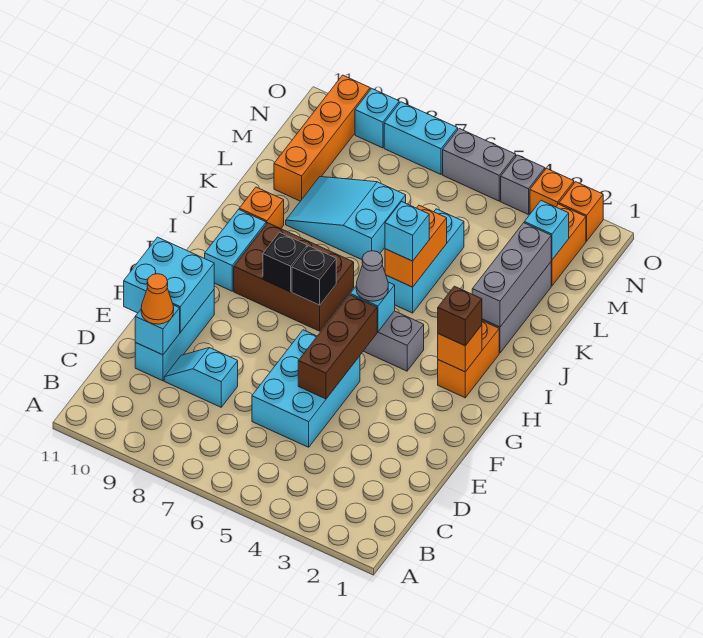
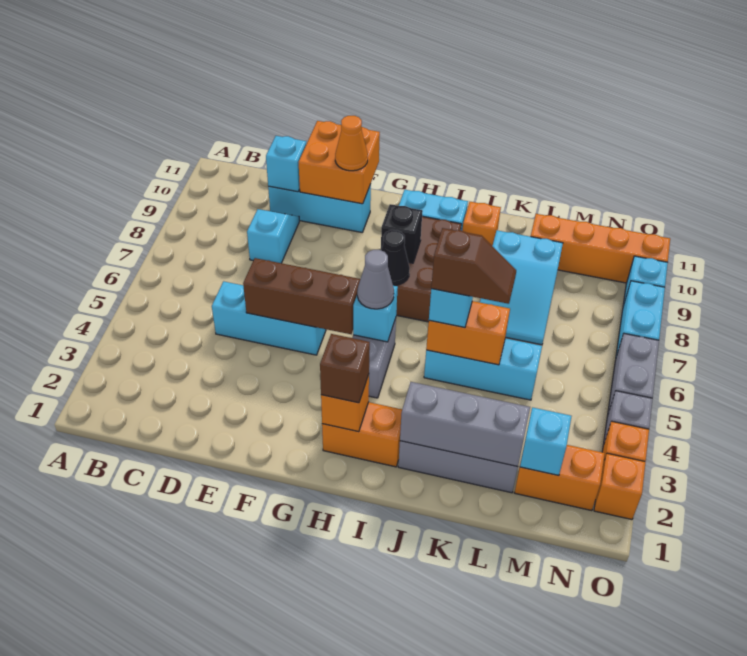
cyan 2x3 brick [252,330,360,447] -> cyan 1x3 brick [212,281,326,355]
orange 1x1 cone [141,274,174,324] -> orange 1x1 cone moved to [335,116,368,171]
cyan 2x2 brick [124,237,214,332] -> orange 2x2 brick [299,121,380,204]
black 1x1 brick [292,246,336,305] -> black 1x1 cone [381,230,410,286]
none -> brown 1x2 slope [431,228,516,304]
cyan 2x3 slope [286,177,406,260] -> cyan 2x3 slope turned to [480,230,563,345]

